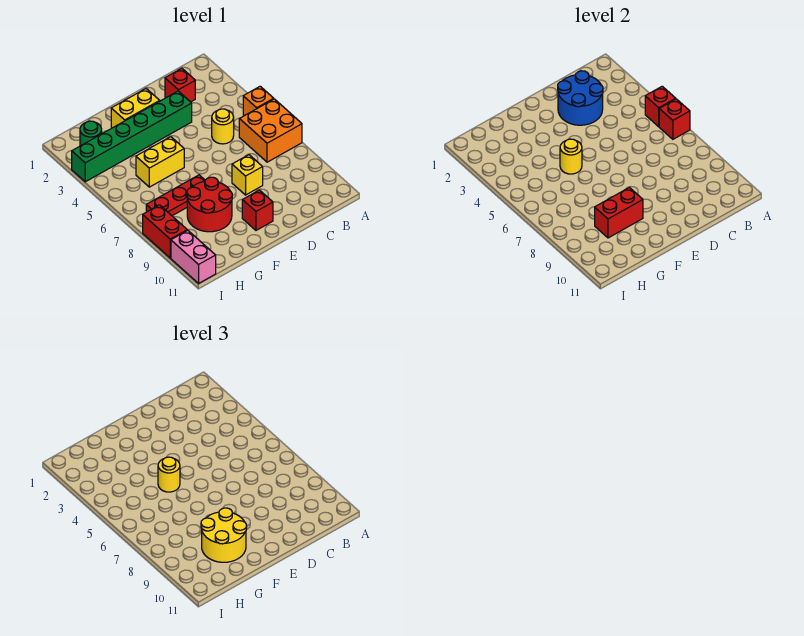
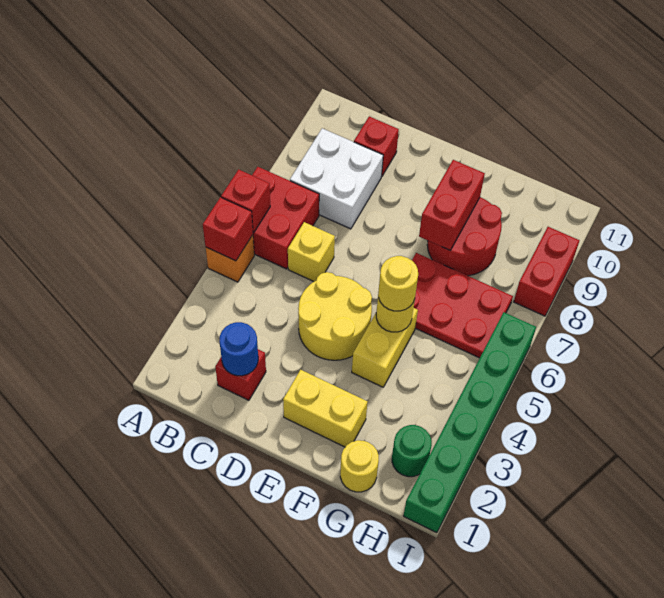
orange 2x2 brick [239,99,302,162] -> red 2x2 brick [252,167,319,269]
none -> white 2x2 brick [290,128,383,229]
blue 2x2 round brick [558,71,603,125] -> blue 1x1 round brick [219,322,258,376]
yellow 1x1 round brick [212,109,234,144] -> yellow 1x1 round brick moved to [340,440,379,492]
green 1x6 brick [72,91,192,182] -> green 1x6 brick turned to [404,312,536,533]
yellow 1x1 brick [232,155,263,195] -> yellow 1x1 brick moved to [288,222,335,281]
red 1x1 brick [242,190,273,230] -> red 1x1 brick moved to [354,116,399,176]
yellow 1x2 brick [136,137,184,187] -> yellow 1x2 brick turned to [352,308,418,387]
red 1x3 plate [146,175,205,216] -> red 2x3 plate [412,253,513,358]
red 1x2 brick [595,187,643,238] -> red 1x2 brick turned to [419,160,485,250]
yellow 2x2 round brick [201,508,247,562] -> yellow 2x2 round brick moved to [298,272,372,360]
pink 1x2 brick [171,230,216,283] -> none

